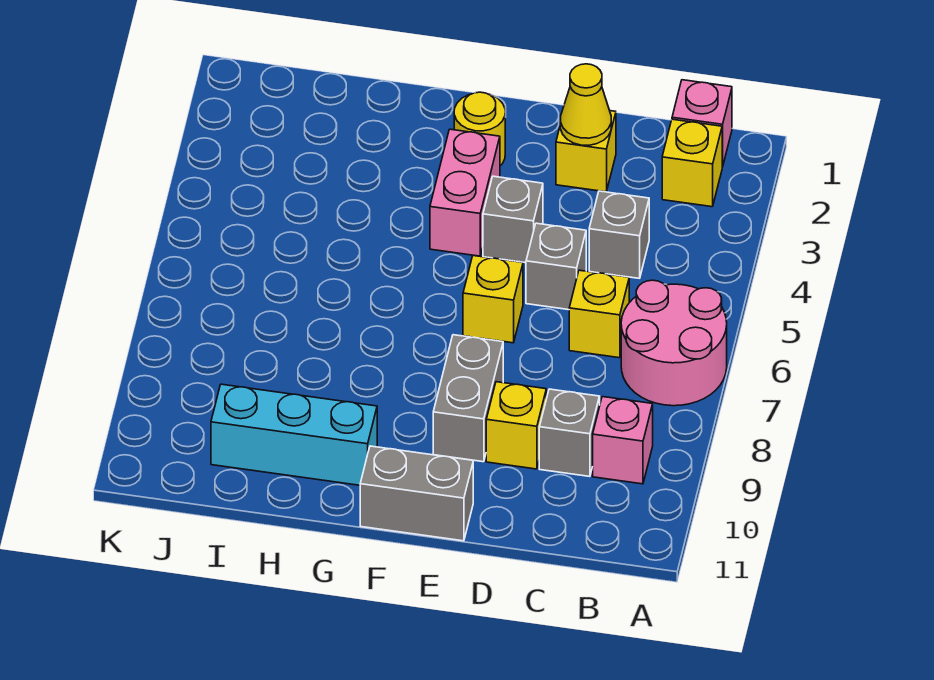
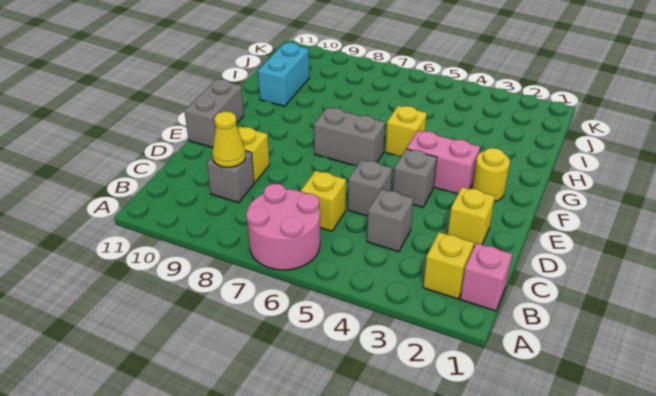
pink 1x1 brick [593,397,653,484] -> none
yellow 1x1 cone [560,64,611,145] -> yellow 1x1 cone moved to [212,111,246,167]
yellow 1x1 brick [463,256,523,343] -> yellow 1x1 brick moved to [385,106,427,157]
grey 1x2 brick [433,335,503,462] -> grey 1x2 brick moved to [314,108,385,166]
cyan 1x3 brick [211,384,377,485] -> cyan 1x2 brick [258,43,309,106]

